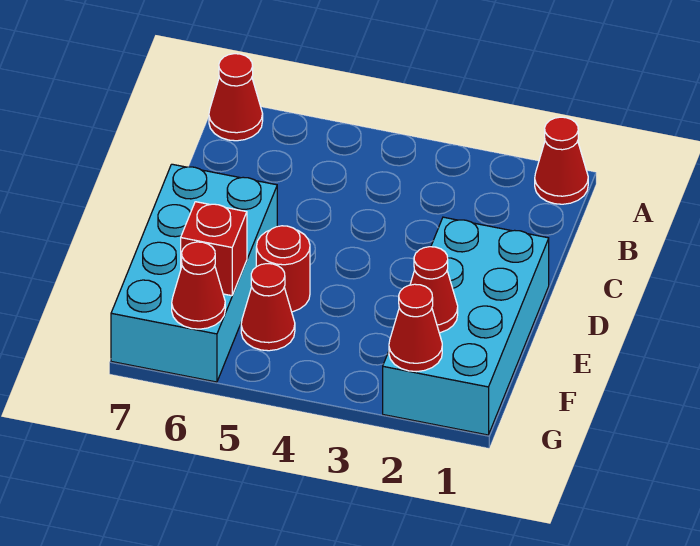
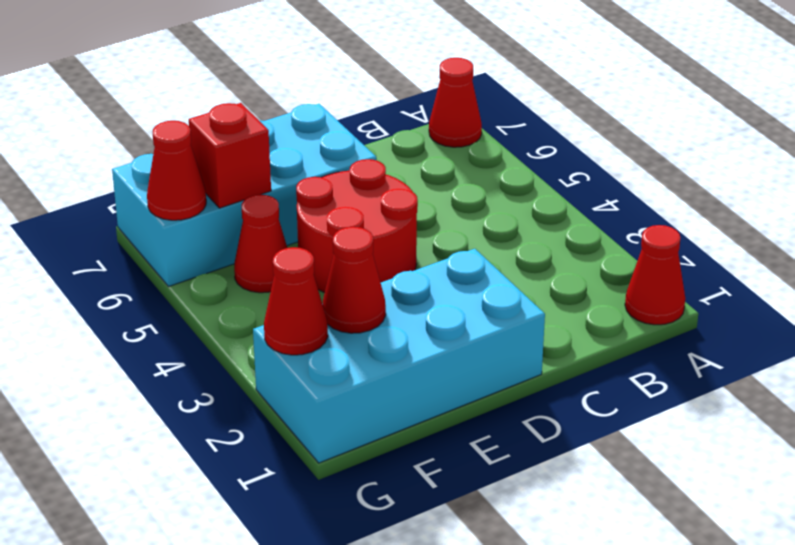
red 1x1 round brick [256,226,310,312] -> red 2x2 round brick [296,159,418,293]

